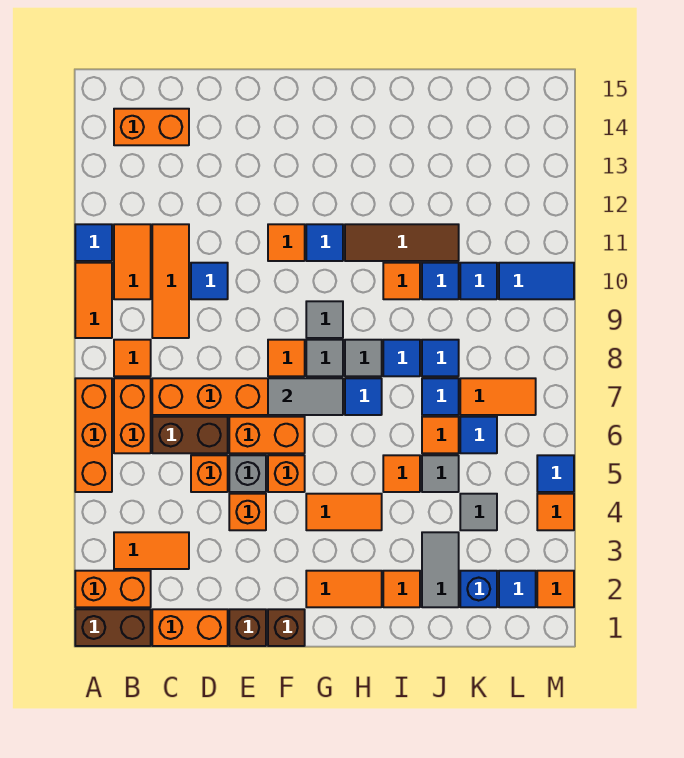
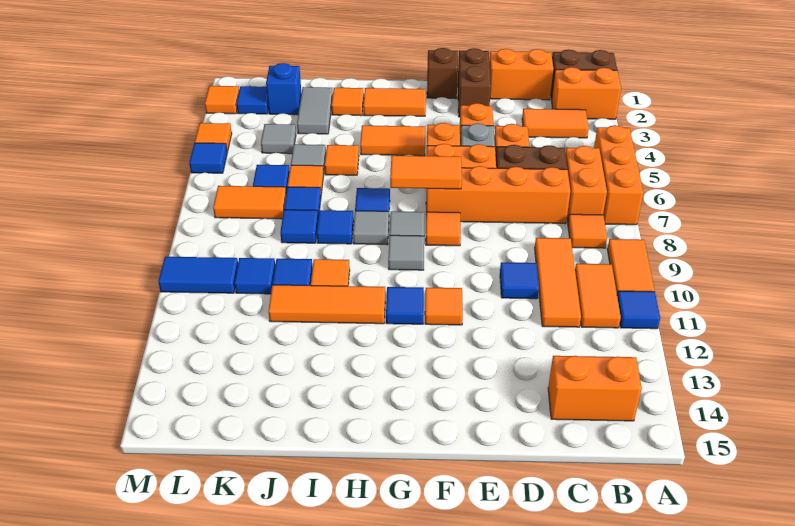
brown 1x1 brick [229,609,266,646] -> brown 1x2 brick [457,48,491,117]
grey 1x2 tile [268,378,343,415] -> orange 1x2 tile [390,155,462,189]
brown 1x3 tile [345,224,459,261] -> orange 1x3 tile [268,285,385,324]

